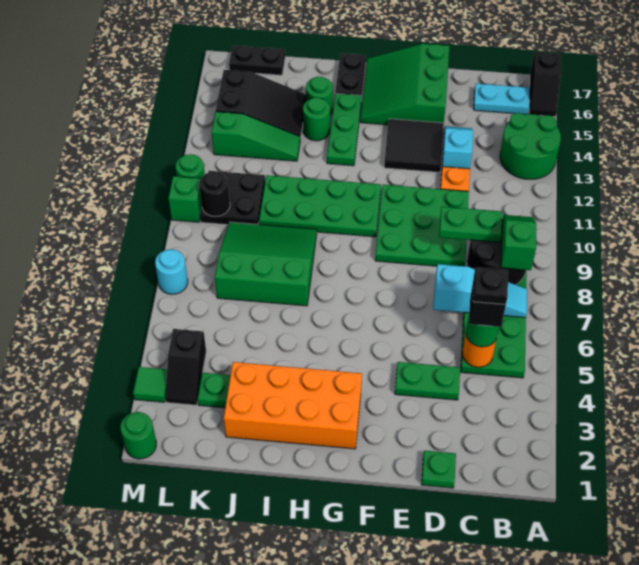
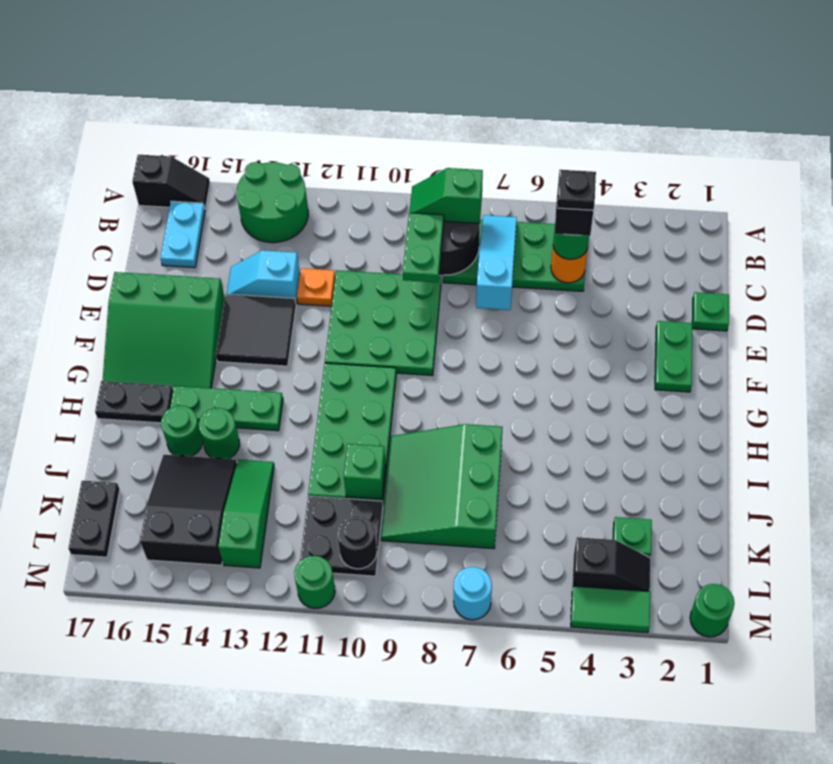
green 1x2 plate [395,362,460,400] -> green 1x2 plate moved to [655,321,692,392]
orange 2x4 brick [224,362,362,449] -> none
green 1x1 tile [133,367,167,402] -> green 1x2 tile [571,586,650,633]
green 1x1 brick [168,176,202,222] -> green 1x1 brick moved to [344,444,386,499]

